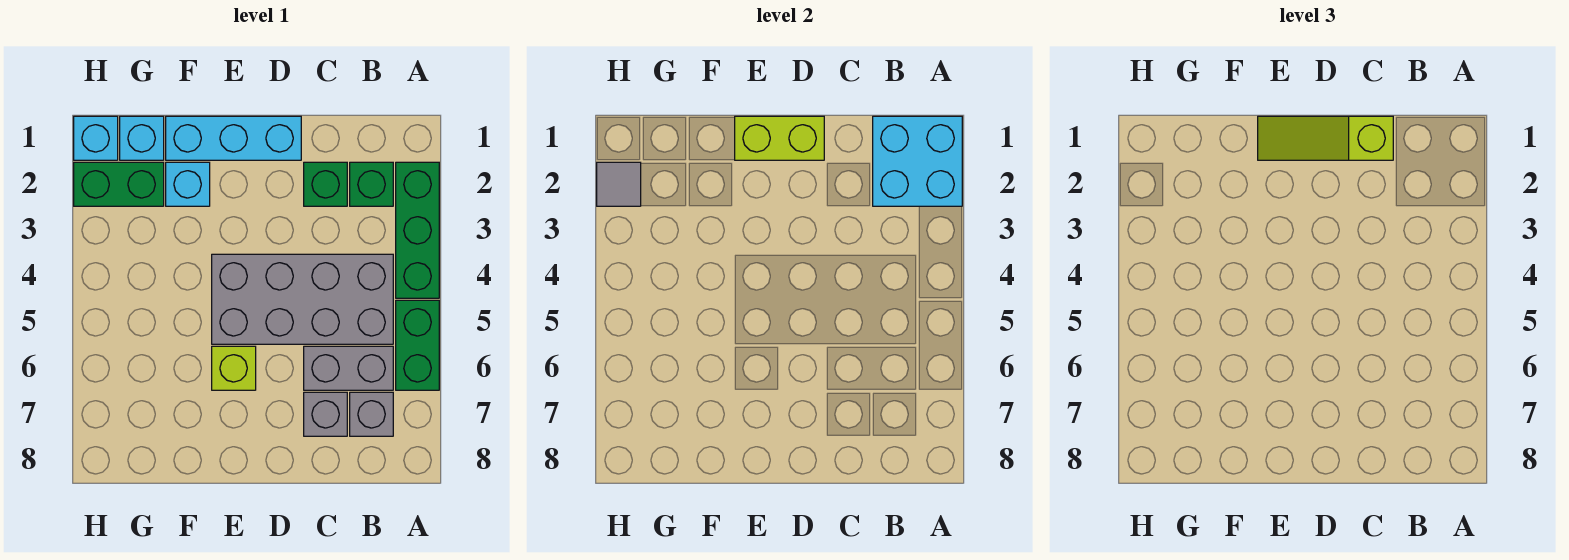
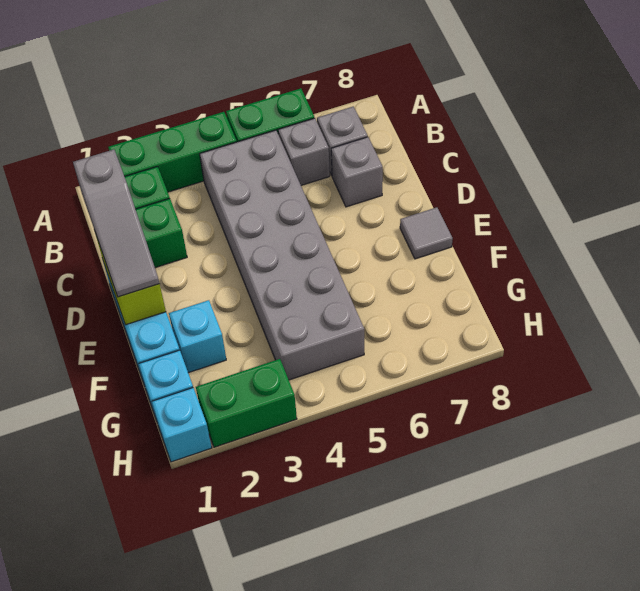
cyan 2x2 brick [873,116,962,206] -> none
grey 2x4 brick [212,254,393,344] -> grey 2x6 brick [200,130,364,380]
grey 1x2 brick [304,346,393,390] -> grey 1x1 brick [278,118,330,185]
lime 1x3 slope [1258,116,1393,160] -> grey 1x3 slope [73,149,159,297]
lime 1x1 brick [212,346,256,390] -> none
green 1x2 brick [74,162,164,206] -> green 1x2 brick turned to [196,359,297,447]
grey 1x1 tile [597,162,641,206] -> grey 1x1 tile moved to [400,207,453,259]

